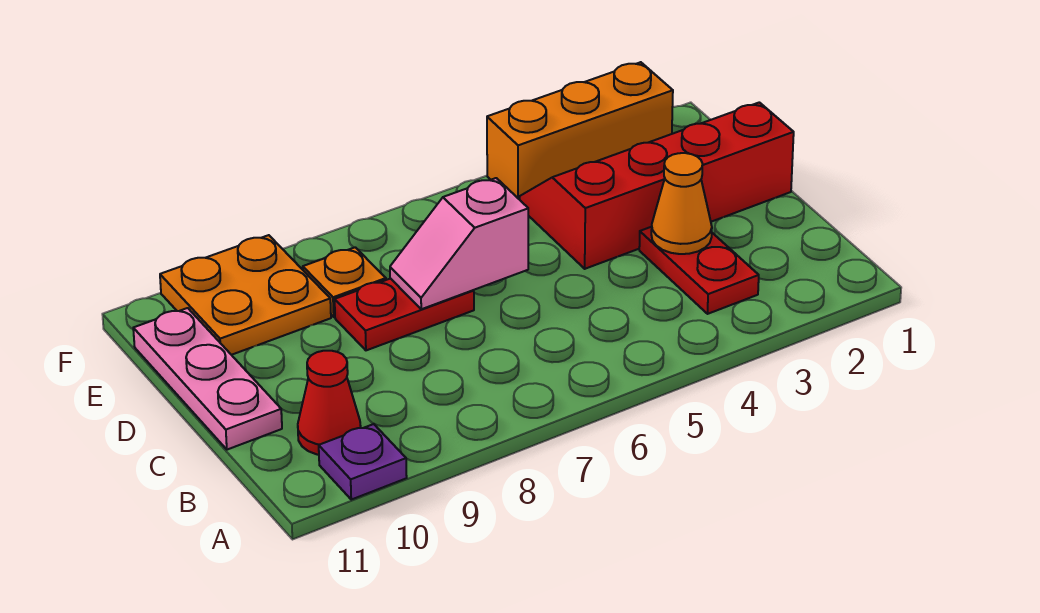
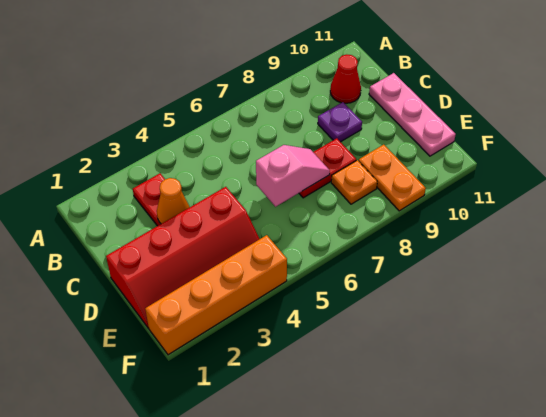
purple 1x1 plate [319,424,407,500] -> purple 1x1 plate moved to [318,102,362,142]
orange 2x2 plate [160,235,331,355] -> orange 1x2 plate [359,145,426,211]
orange 1x3 brick [487,62,673,200] -> orange 1x4 brick [145,235,287,355]

